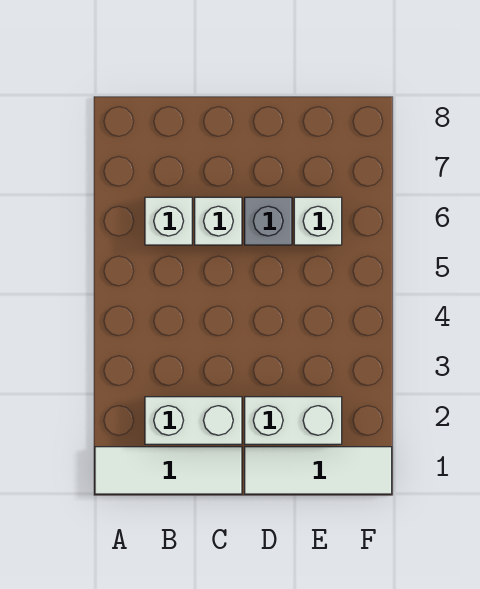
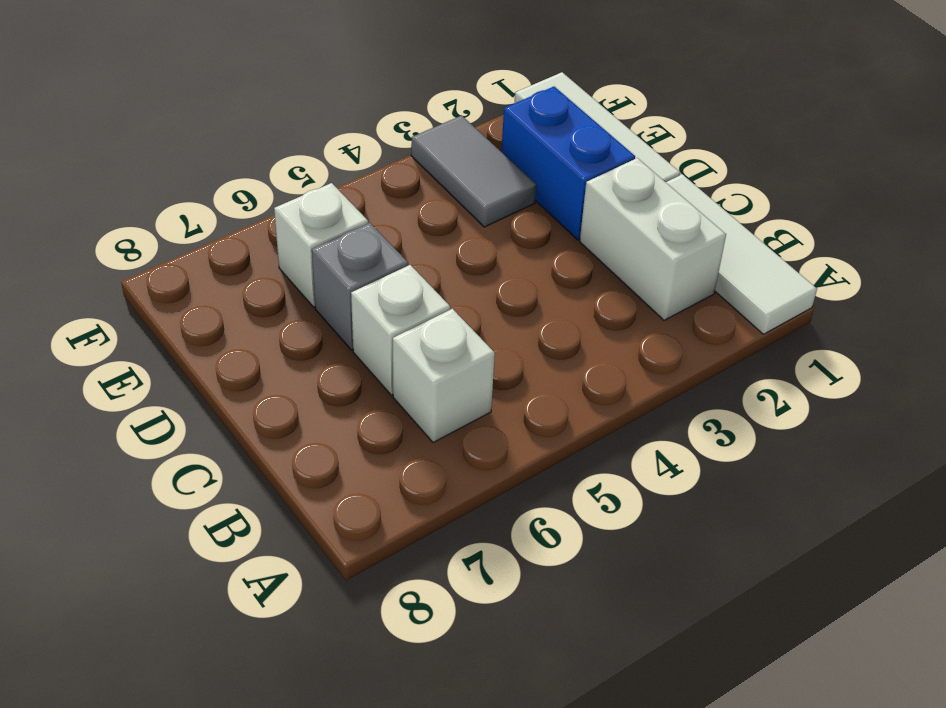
white 1x2 brick [245,397,342,444] -> blue 1x2 brick [502,87,635,240]
none -> grey 1x2 tile [411,116,536,227]

